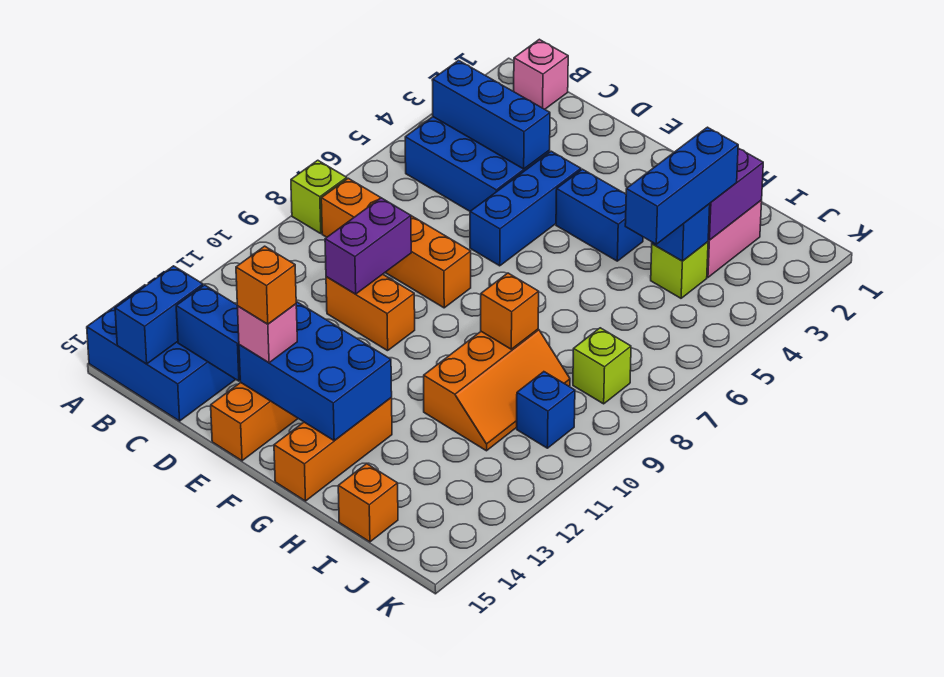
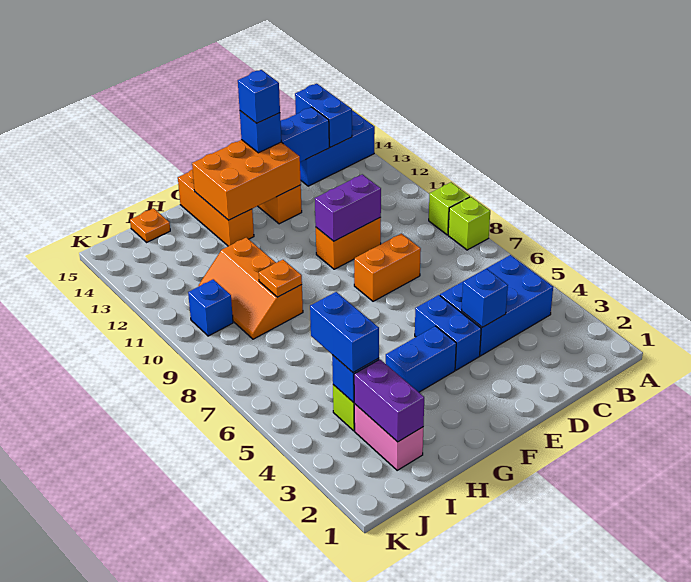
pink 1x1 brick [514,39,568,109] -> none
blue 1x3 brick [432,60,550,169] -> blue 1x1 brick [462,269,508,327]
orange 1x4 brick [321,178,471,308] -> orange 1x2 brick [354,233,421,301]
purple 1x2 brick [325,198,411,294] -> purple 1x2 brick turned to [315,174,381,241]
blue 1x3 brick [470,151,581,266] -> blue 1x2 brick [415,295,481,370]
blue 2x3 brick [239,302,392,441] -> orange 2x3 brick [192,140,301,220]
pink 1x1 brick [237,304,297,363] -> blue 1x1 brick [240,111,281,153]
orange 1x1 brick [236,246,296,324] -> blue 1x1 brick [238,70,280,123]
orange 1x1 brick [481,273,539,349] -> orange 1x1 plate [259,260,302,297]
blue 1x3 brick [625,127,738,244] -> blue 1x2 brick [310,292,379,373]
orange 1x1 brick [338,464,398,542] -> orange 1x1 plate [130,208,170,242]
lime 1x1 brick [573,328,631,404] -> lime 1x1 brick moved to [429,182,470,235]

